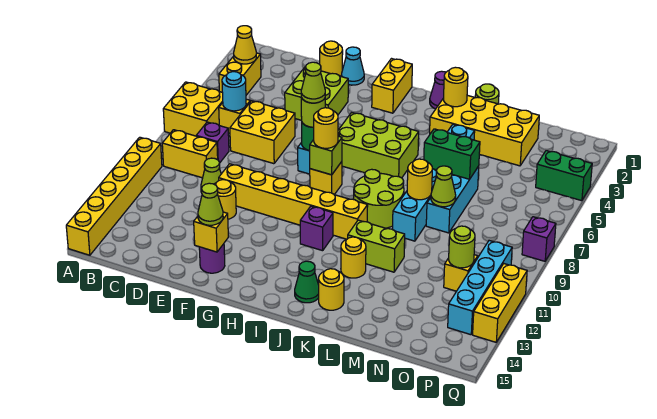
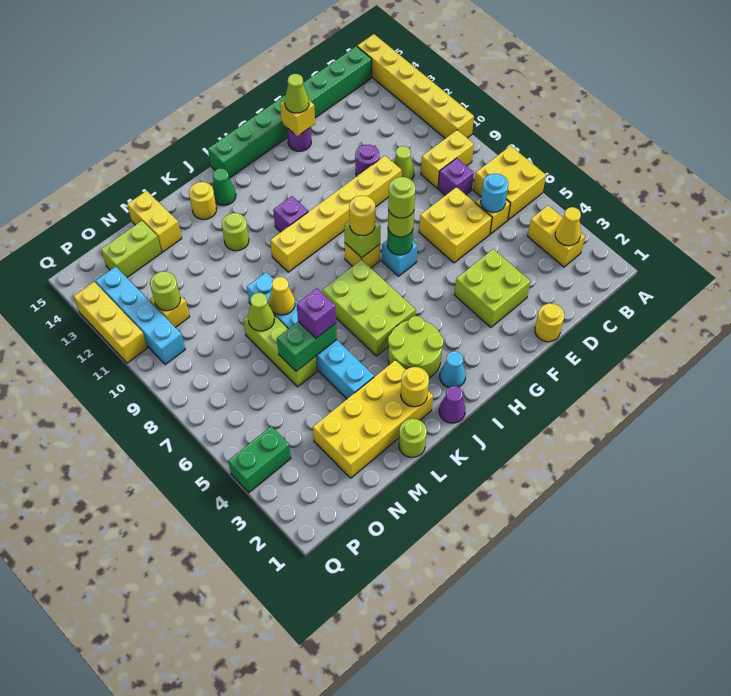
none -> green 1x8 brick [208,46,372,178]
yellow 1x1 round brick [214,180,236,219] -> purple 1x1 round brick [355,145,379,176]
cyan 1x1 cone [342,47,364,85] -> cyan 1x1 cone moved to [440,351,466,388]
lime 1x1 cone [301,62,325,103] -> lime 1x1 round brick [388,177,415,218]
yellow 1x2 brick [372,59,412,113] -> yellow 1x2 brick moved to [127,191,182,252]
lime 2x3 brick [338,113,419,178] -> lime 2x3 brick turned to [323,260,416,356]
lime 2x2 round brick [354,169,404,228] -> lime 2x2 round brick moved to [388,316,443,378]
lime 1x2 brick [348,220,405,272] -> lime 1x2 brick moved to [101,221,161,277]
yellow 1x1 round brick [341,237,366,278] -> lime 1x1 round brick [222,213,249,251]
yellow 1x1 round brick [407,159,432,200] -> yellow 1x1 cone [269,277,295,315]
cyan 1x3 brick [426,166,479,233] -> lime 1x3 brick [243,315,317,387]
purple 1x1 brick [522,217,556,261] -> purple 1x1 brick moved to [297,288,336,338]

